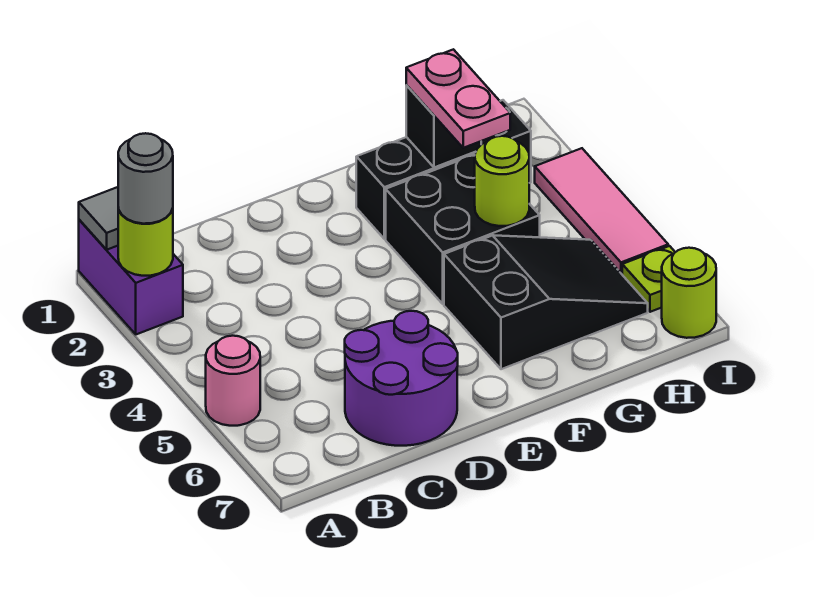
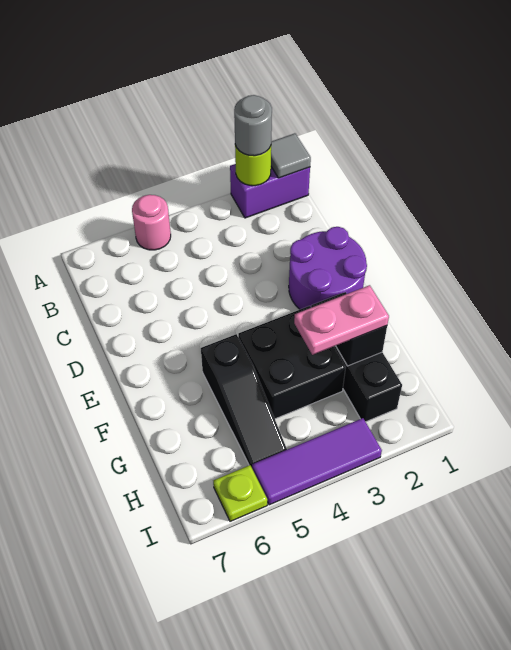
purple 2x2 round brick [345,311,458,446] -> purple 2x2 round brick moved to [289,227,367,309]
black 2x3 slope [444,235,648,369] -> black 1x3 slope [200,334,287,467]
lime 1x1 round brick [475,136,529,226] -> none
pink 1x3 tile [535,148,668,274] -> purple 1x3 tile [252,418,382,505]
lime 1x1 round brick [662,248,716,338] -> none

